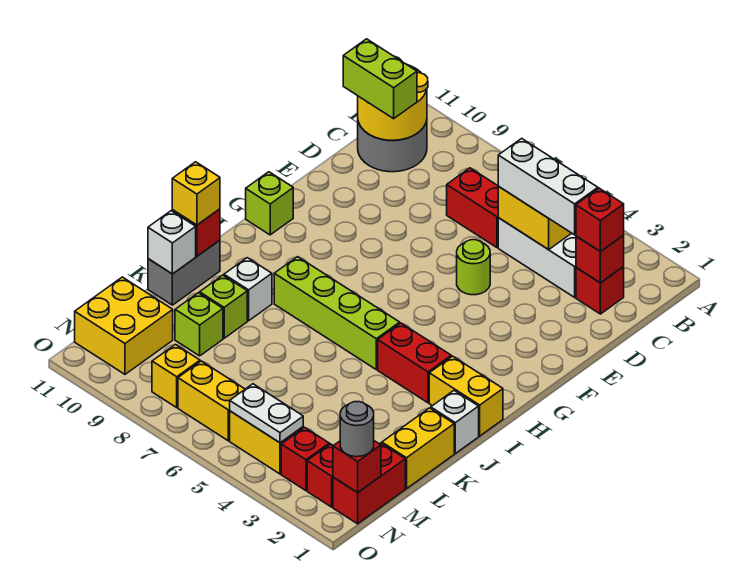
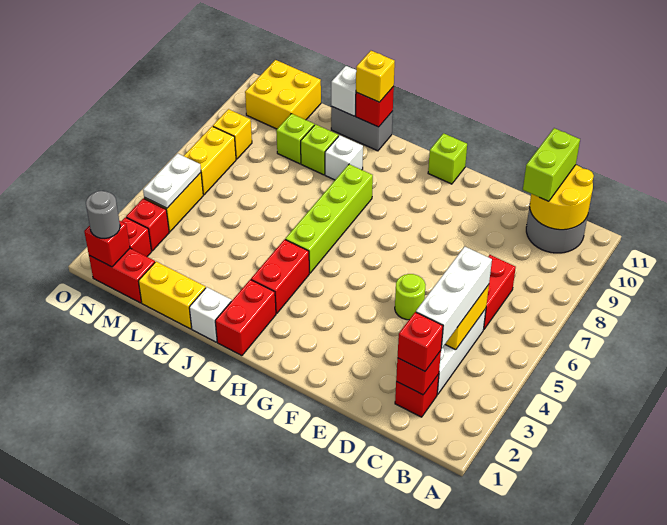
yellow 1x2 brick [429,356,503,436] -> red 1x2 brick [215,280,276,356]

